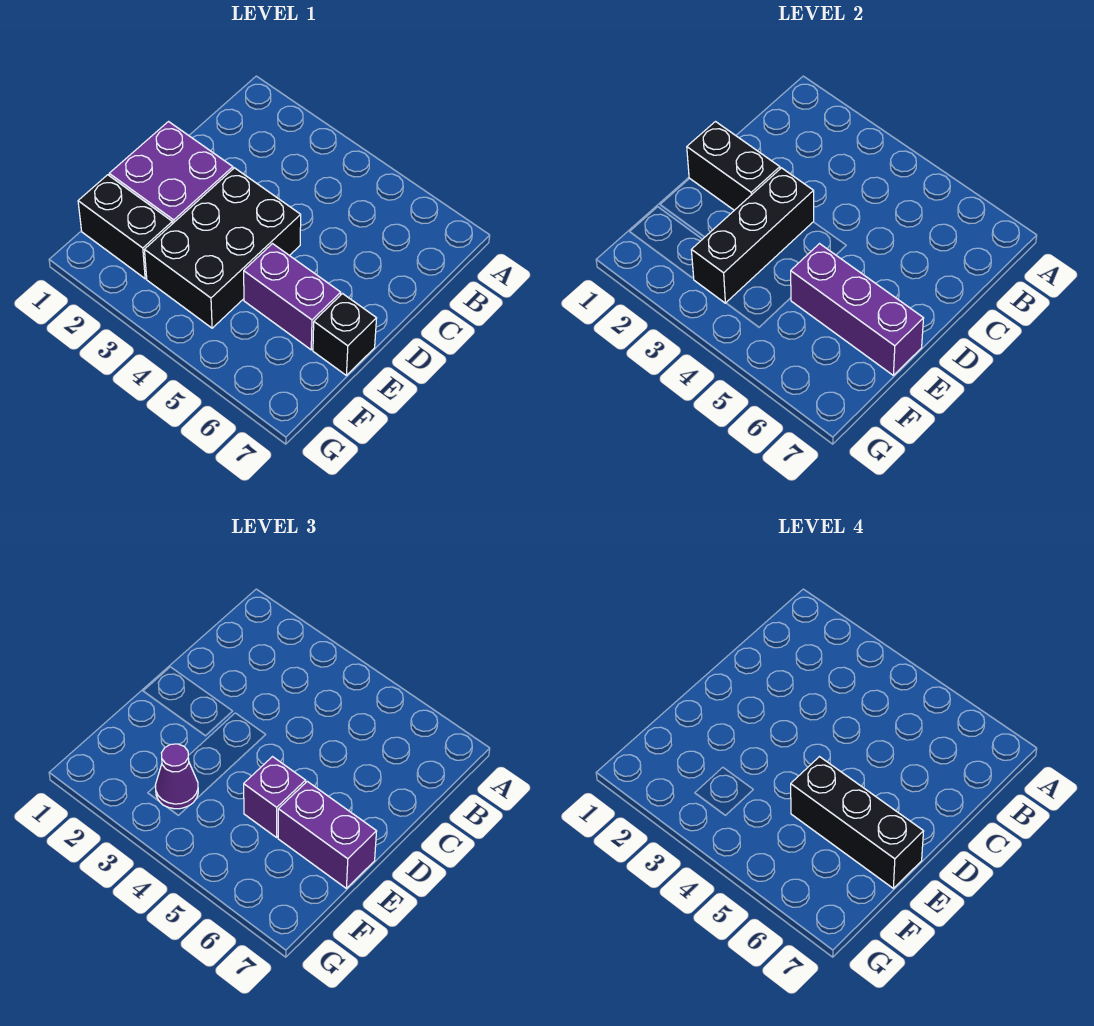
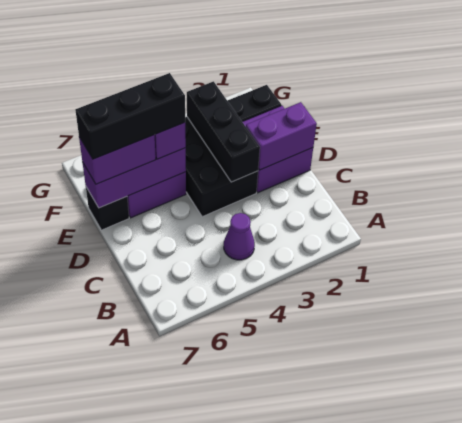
black 1x2 brick [687,122,780,210] -> purple 1x2 brick [246,102,317,170]
purple 1x1 cone [155,744,198,809] -> purple 1x1 cone moved to [224,213,255,260]

